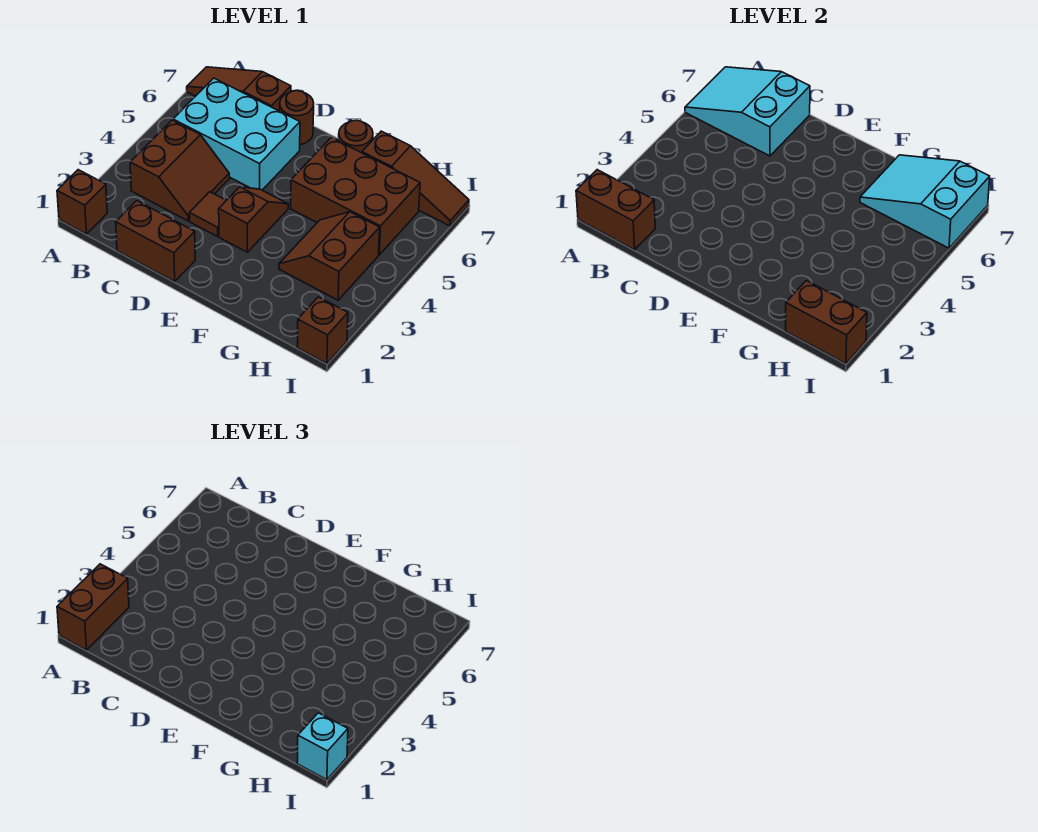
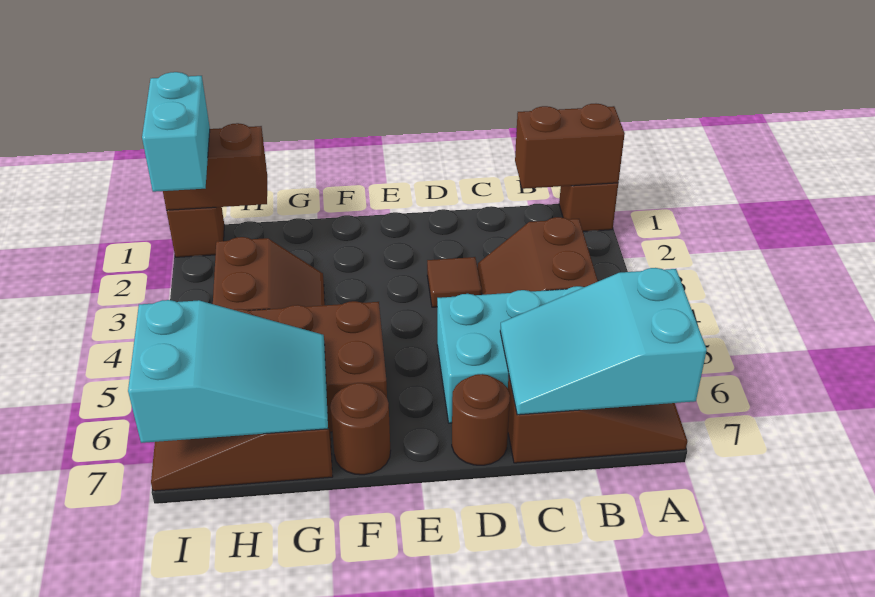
brown 1x2 brick [57,564,129,650] -> none
cyan 2x3 slope [685,67,810,156] -> cyan 2x3 slope turned to [500,268,707,415]
brown 1x2 brick [116,201,195,282] -> none
brown 1x2 slope [219,187,288,252] -> none
cyan 1x1 brick [297,713,348,780] -> cyan 1x2 brick [142,72,210,192]

